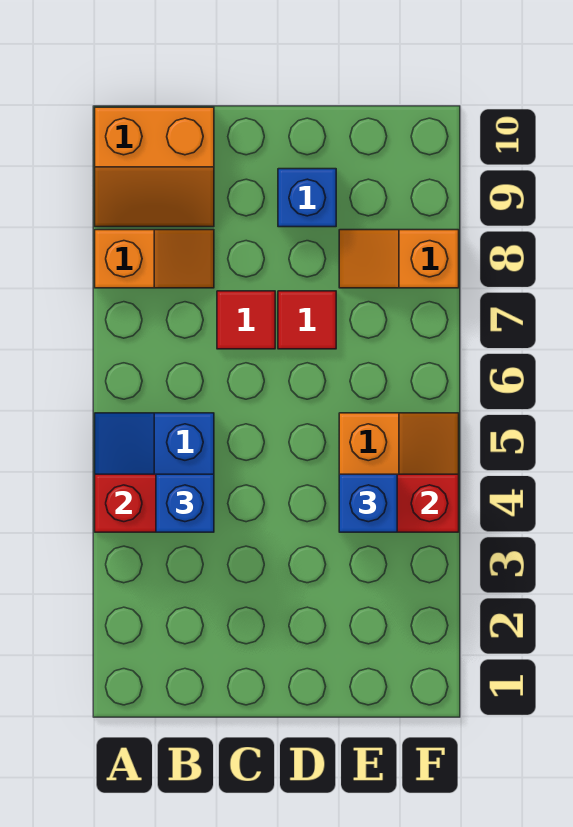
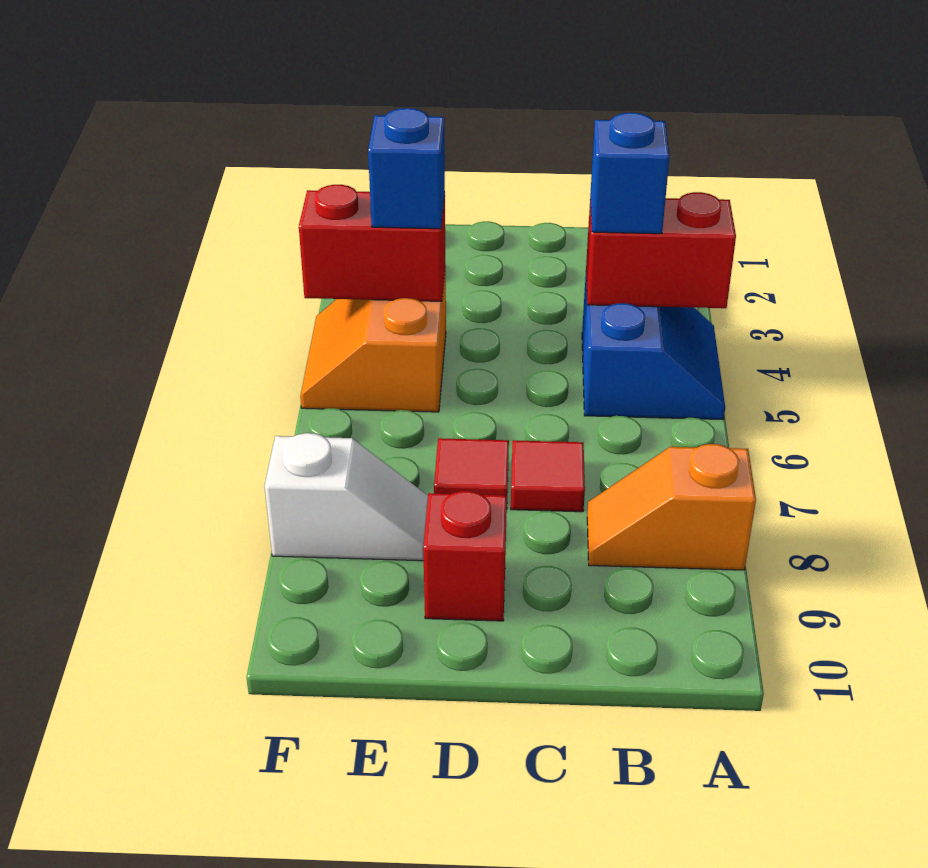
orange 2x2 slope [95,107,214,227] -> none
blue 1x1 brick [278,169,336,227] -> red 1x1 brick [423,491,507,621]
orange 1x2 slope [339,230,459,288] -> white 1x2 slope [265,433,428,561]

